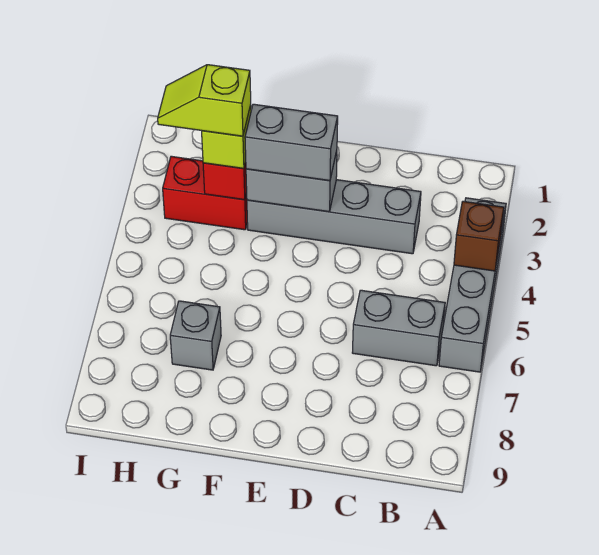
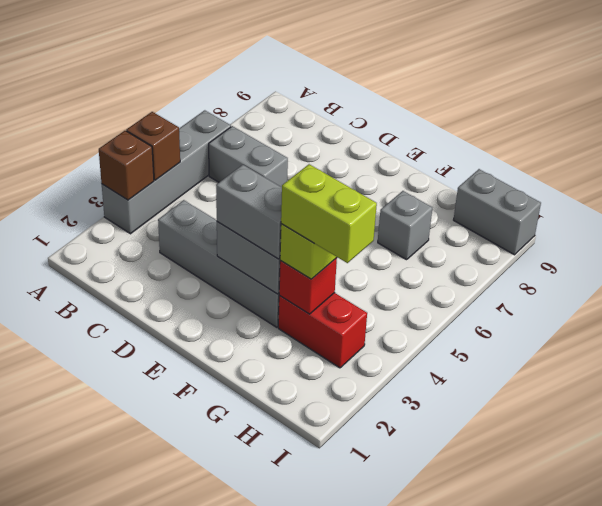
none -> brown 1x1 brick [99,131,154,200]
lime 1x2 slope [158,65,251,136] -> lime 1x2 brick [281,164,377,263]
none -> grey 1x2 brick [454,169,541,255]

